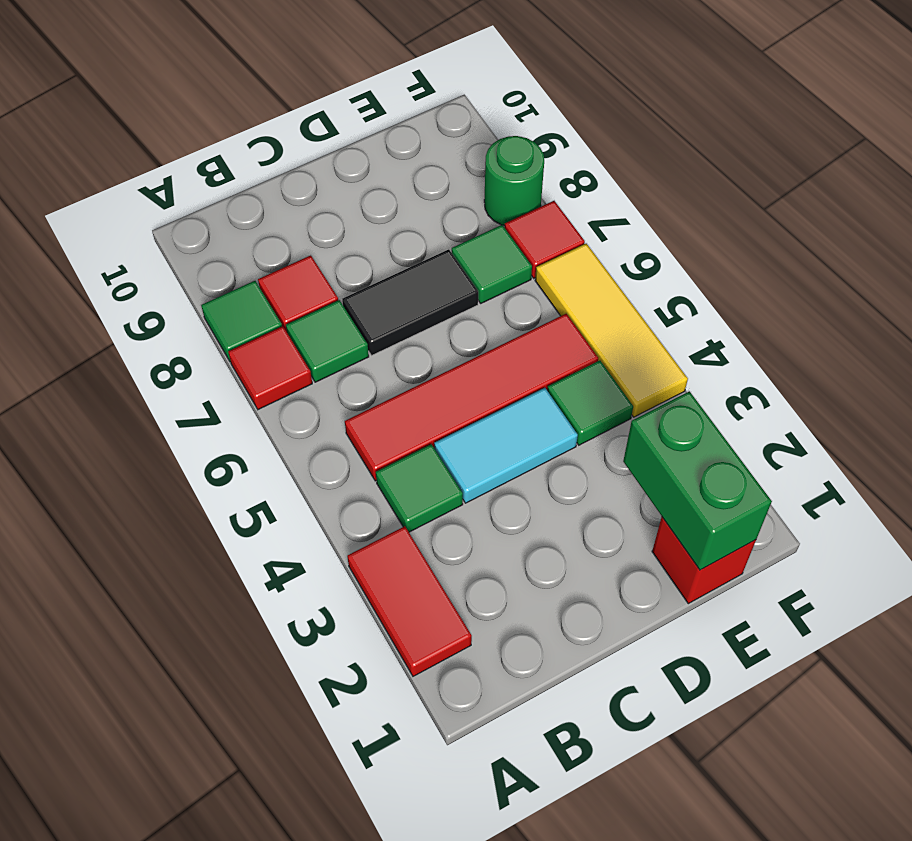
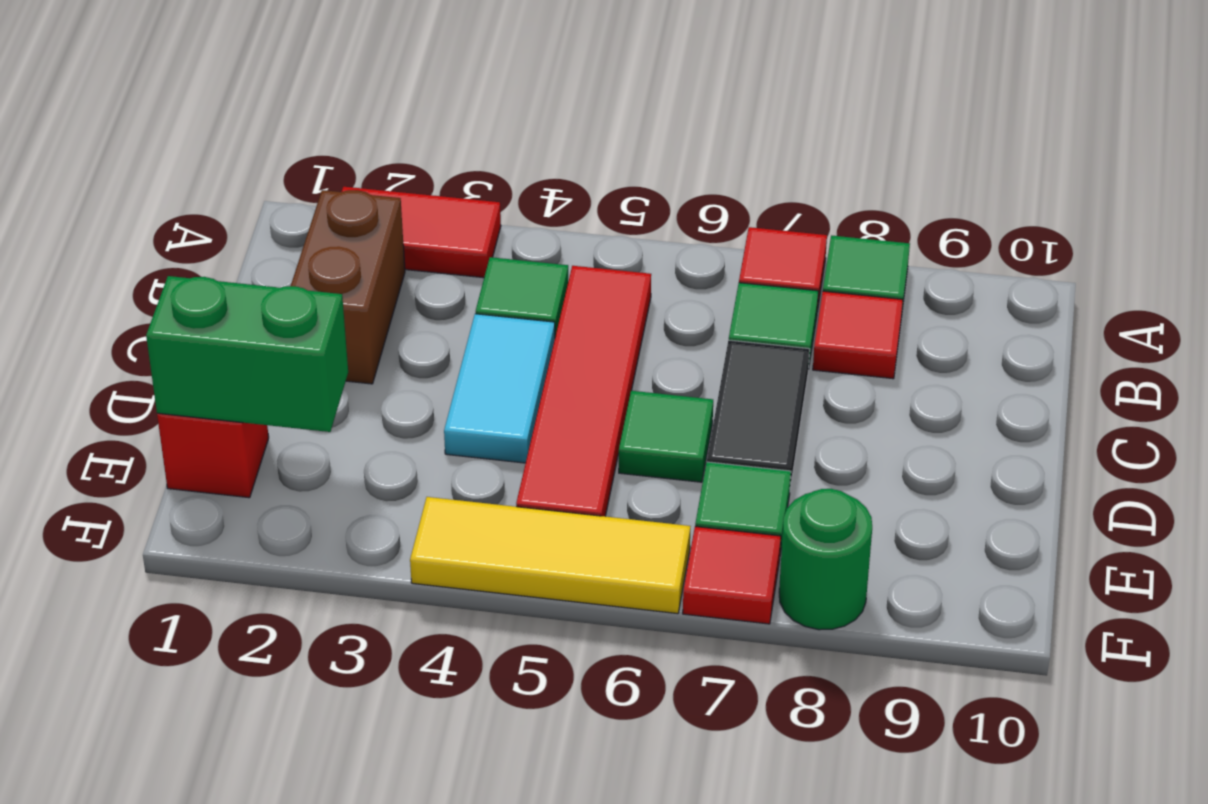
none -> brown 1x2 brick [291,190,405,384]
green 1x1 tile [547,360,633,445] -> green 1x1 tile moved to [619,391,713,482]

